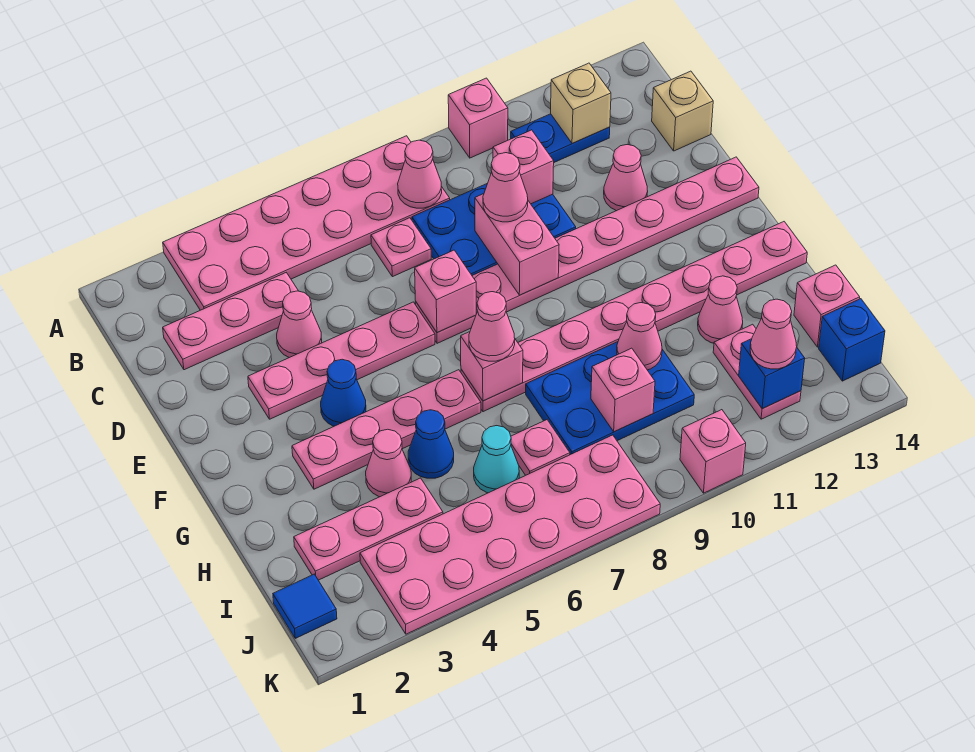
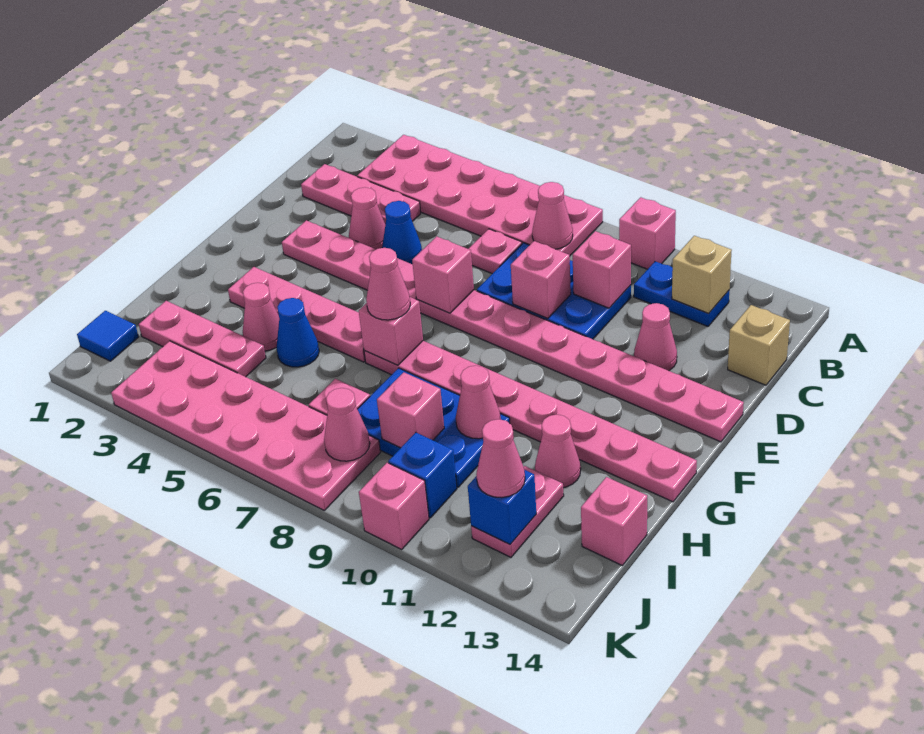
pink 1x2 brick [475,194,559,295] -> pink 1x1 brick [511,241,571,319]
pink 1x1 cone [483,153,528,222] -> pink 1x1 cone moved to [324,388,370,461]
blue 1x1 cone [321,359,366,426] -> blue 1x1 cone moved to [382,201,422,264]
cyan 1x1 cone [474,426,519,493] -> none
blue 1x1 brick [819,299,885,381] -> blue 1x1 brick moved to [388,433,457,518]

